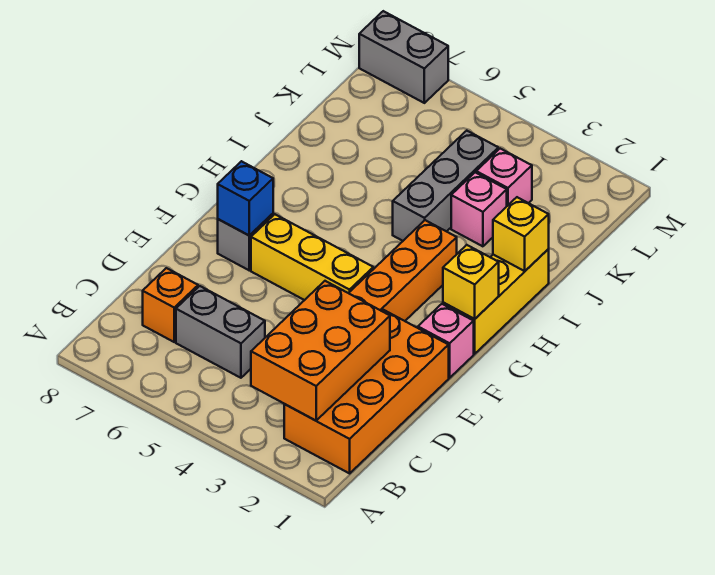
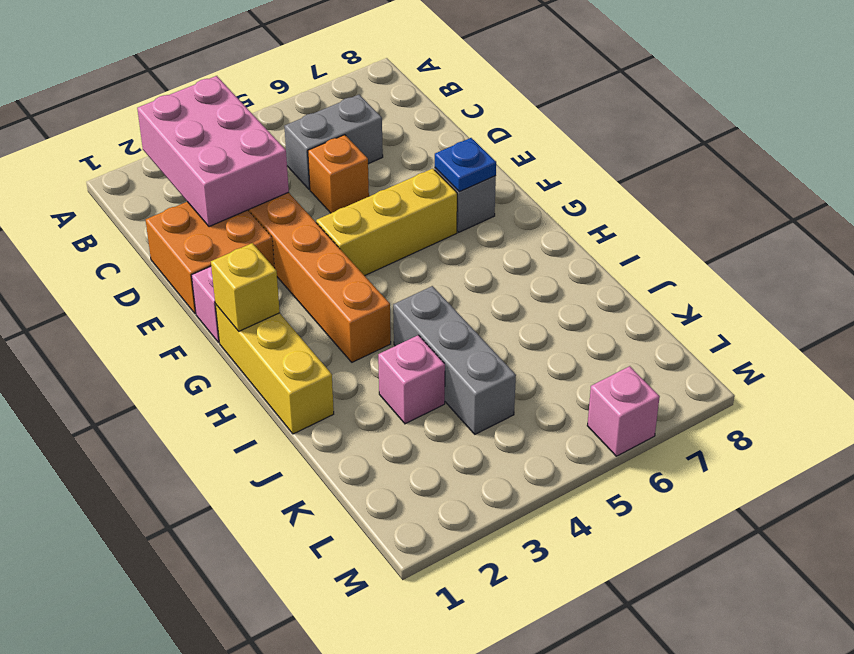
orange 2x4 brick [284,310,449,473] -> orange 2x2 brick [146,202,275,314]
orange 2x3 brick [251,281,390,421] -> pink 2x3 brick [137,76,289,227]
orange 1x1 brick [143,268,198,342] -> orange 1x1 brick moved to [308,135,369,213]
blue 1x1 brick [218,161,273,236] -> blue 1x1 plate [435,138,496,192]
yellow 1x1 brick [493,197,549,271] -> none
pink 1x1 brick [476,149,532,206] -> pink 1x1 brick moved to [587,366,660,456]
grey 1x2 brick [359,11,448,103] -> none

